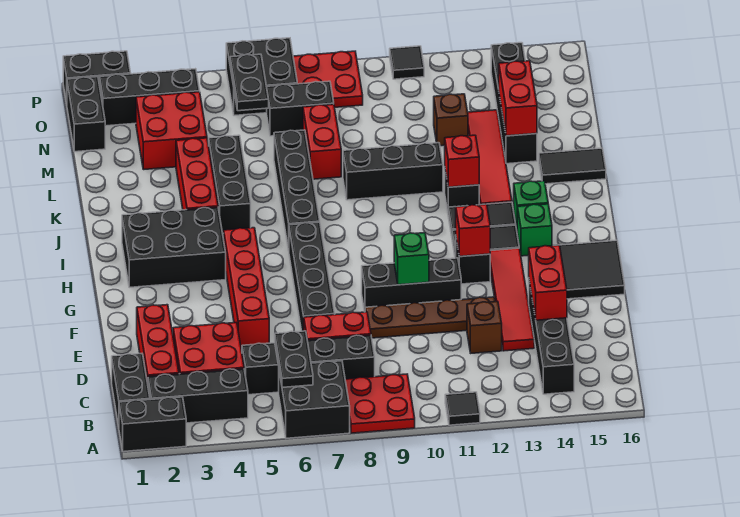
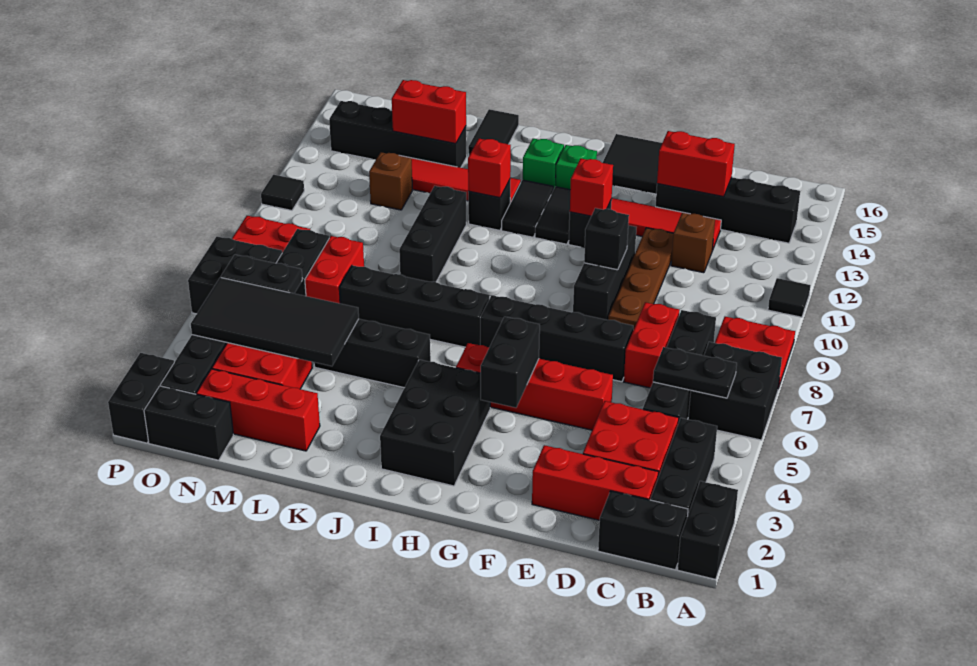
green 1x1 brick [394,233,429,285] -> black 1x1 brick [584,208,629,270]
none -> black 1x2 brick [481,317,540,408]
red 1x3 brick [176,138,218,210] -> red 1x3 brick moved to [196,369,320,451]
none -> black 2x4 tile [191,277,359,366]
red 1x2 brick [303,104,341,179] -> red 1x2 brick turned to [305,236,364,304]

